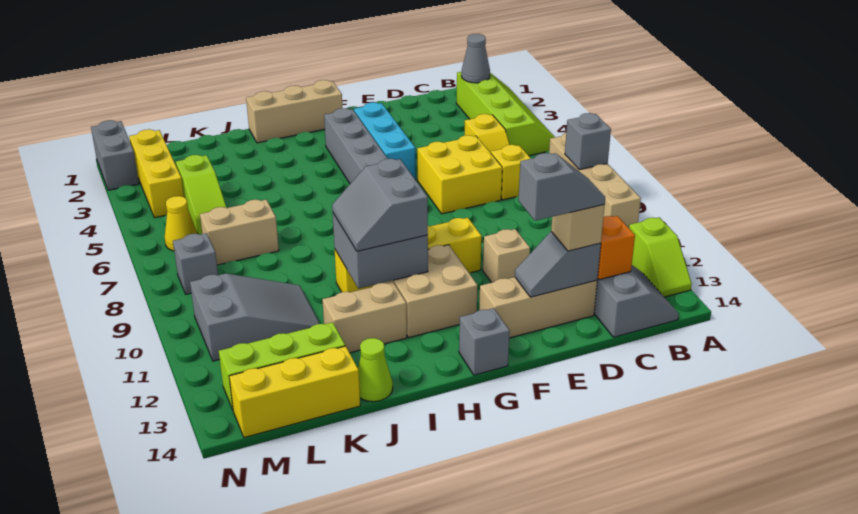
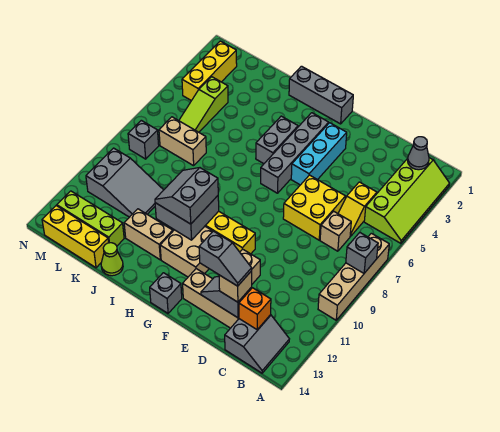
lime 1x2 slope [629,217,692,297] -> none
yellow 1x1 brick [491,145,531,200] -> tan 1x1 brick [320,211,351,251]
tan 1x3 brick [246,80,342,143] -> grey 1x3 brick [289,66,353,124]
yellow 1x1 cone [165,196,198,251] -> none
grey 1x2 brick [91,120,139,190] -> grey 1x2 brick moved to [256,116,298,164]

